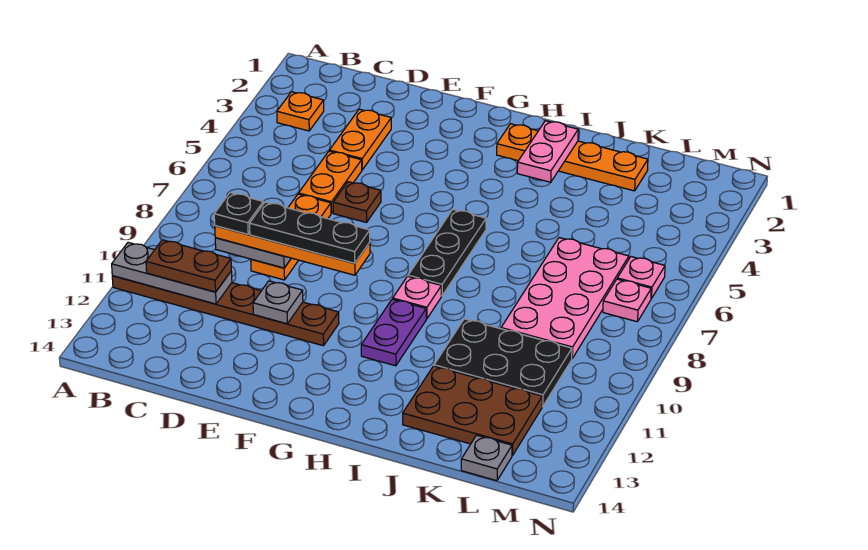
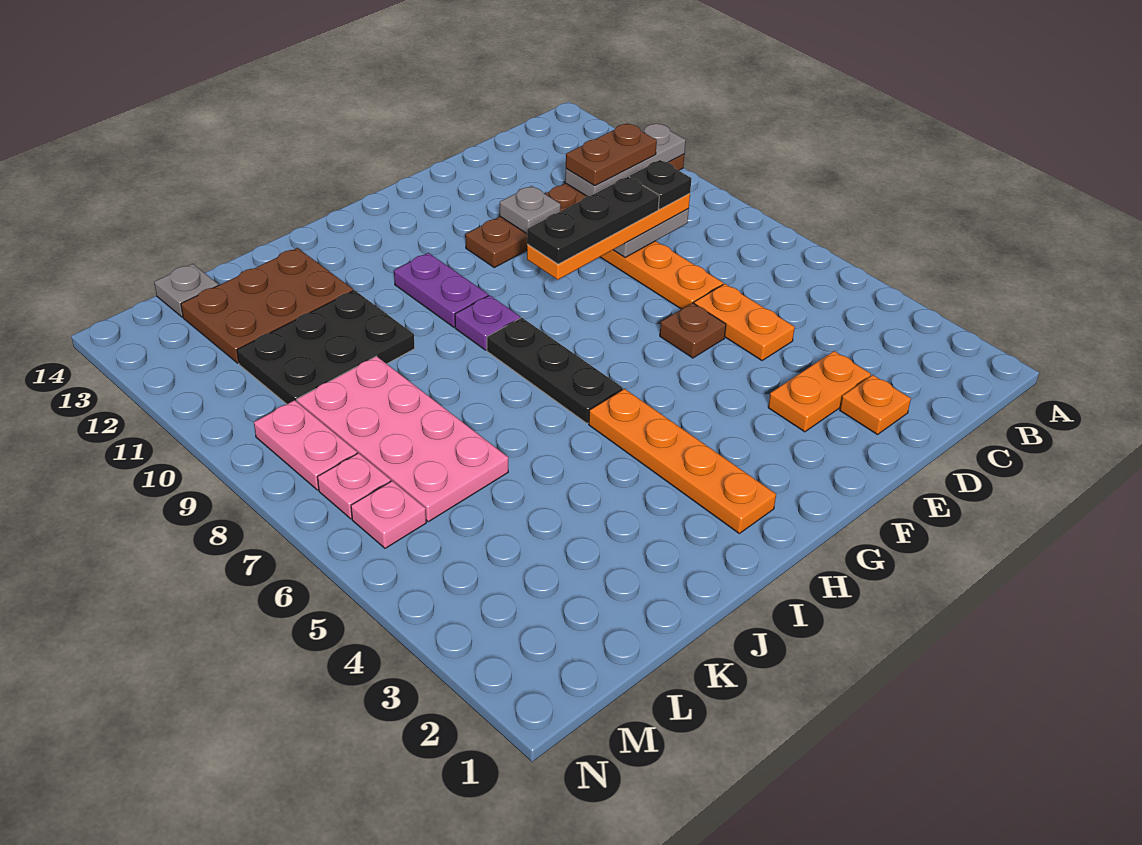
orange 1x1 plate [277,92,324,131] -> orange 1x1 plate moved to [840,375,911,435]
orange 1x2 plate [330,109,391,170] -> orange 1x2 plate turned to [768,351,871,432]
orange 1x4 plate [497,124,648,191] -> orange 1x4 plate turned to [589,389,776,533]
pink 1x1 plate [393,276,441,319] -> purple 1x1 plate [455,295,520,350]
pink 1x2 plate [517,121,578,182] -> pink 1x2 plate moved to [254,400,357,490]

